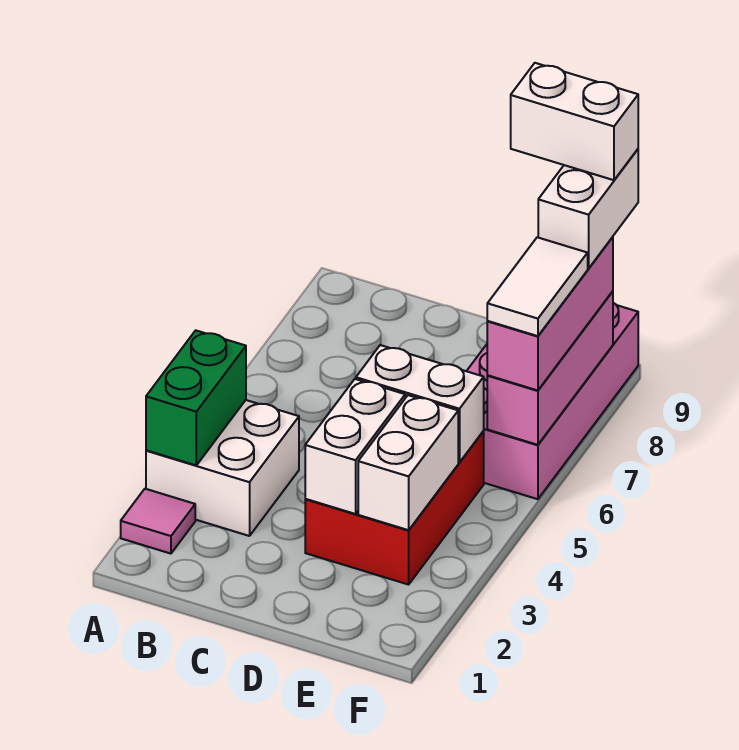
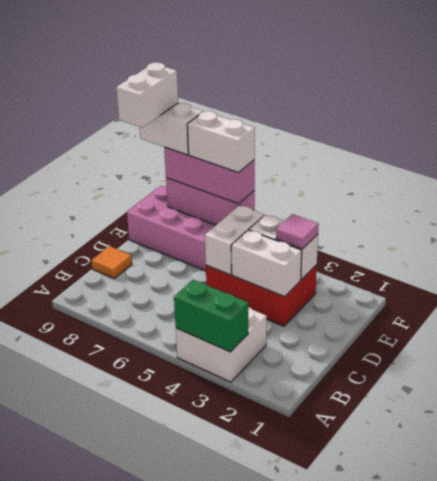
pink 1x1 tile [121,489,195,554] -> pink 1x1 tile moved to [276,214,319,249]
none -> orange 1x1 tile [92,246,132,279]
white 1x2 tile [487,237,588,336] -> white 1x2 brick [187,111,255,173]

